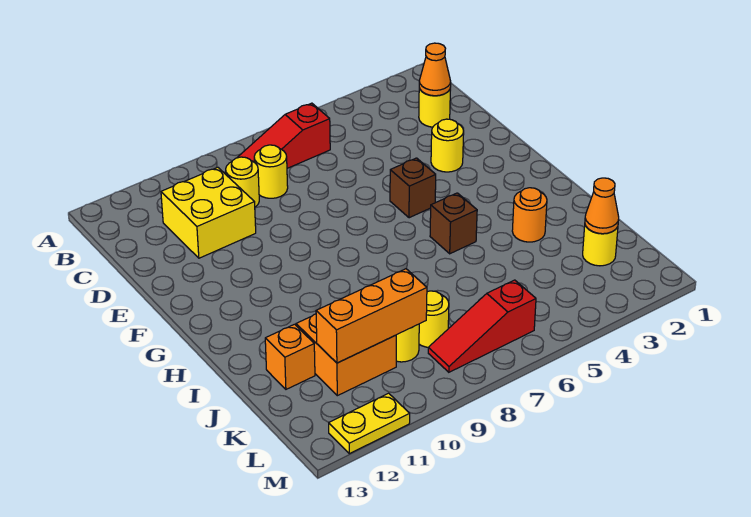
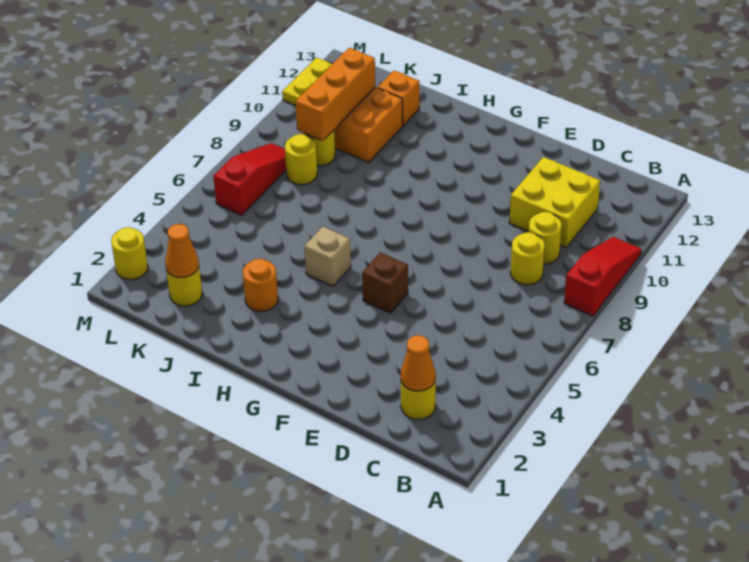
red 1x3 slope [237,103,330,168] -> red 1x3 slope moved to [564,237,642,316]
yellow 1x1 round brick [431,119,464,172] -> yellow 1x1 round brick moved to [111,227,148,280]
brown 1x1 brick [430,193,477,254] -> tan 1x1 brick [304,227,351,287]

